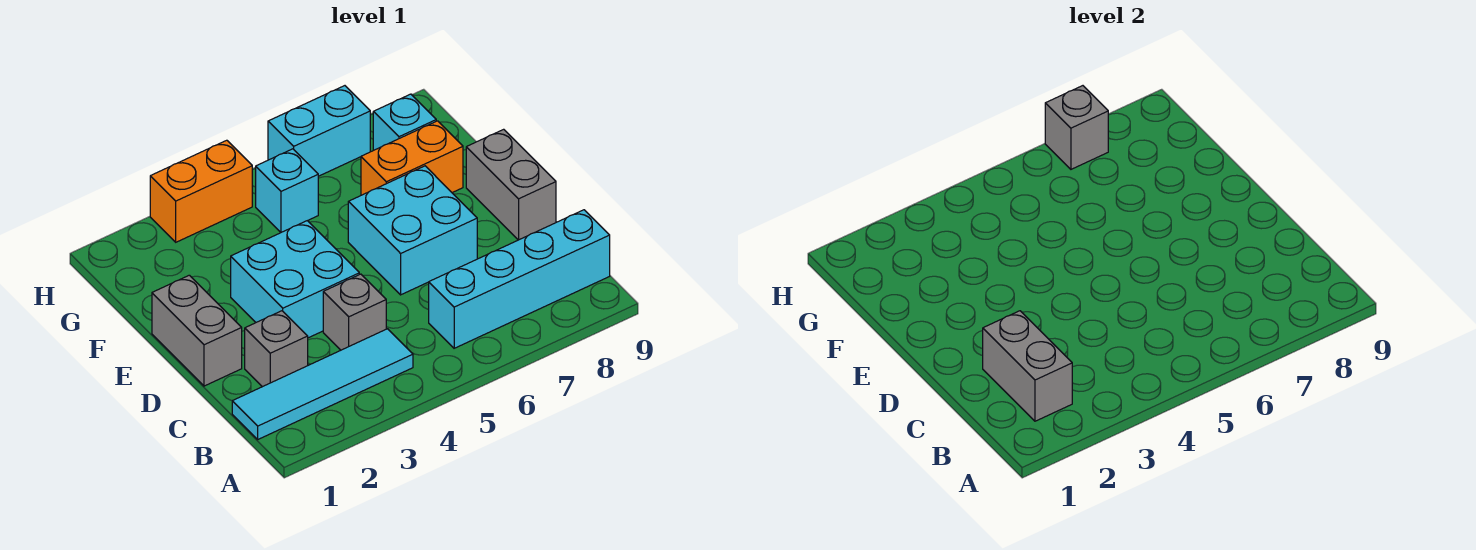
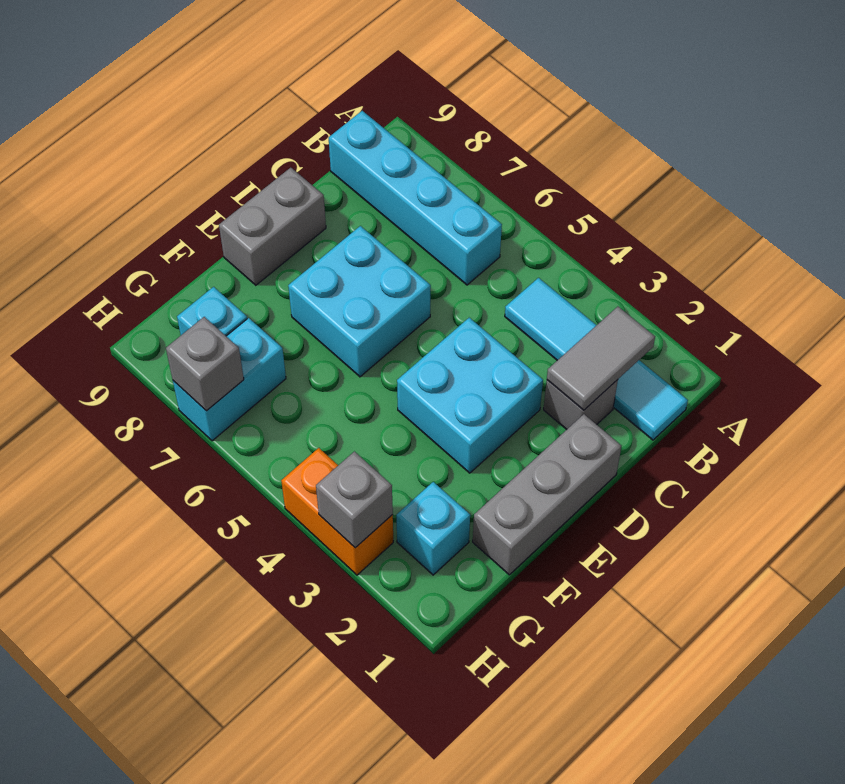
grey 1x2 brick [983,311,1072,421] -> grey 1x2 tile [547,307,655,410]
grey 1x1 brick [323,274,386,350] -> grey 1x1 brick moved to [316,452,393,548]
grey 1x2 brick [152,275,242,386] -> grey 1x3 brick [473,414,621,575]
orange 1x2 brick [361,121,463,195] -> none
cyan 1x1 brick [256,149,318,232] -> cyan 1x1 brick moved to [396,482,470,575]
cyan 1x2 brick [268,86,370,176] -> cyan 1x2 brick turned to [173,318,286,441]

